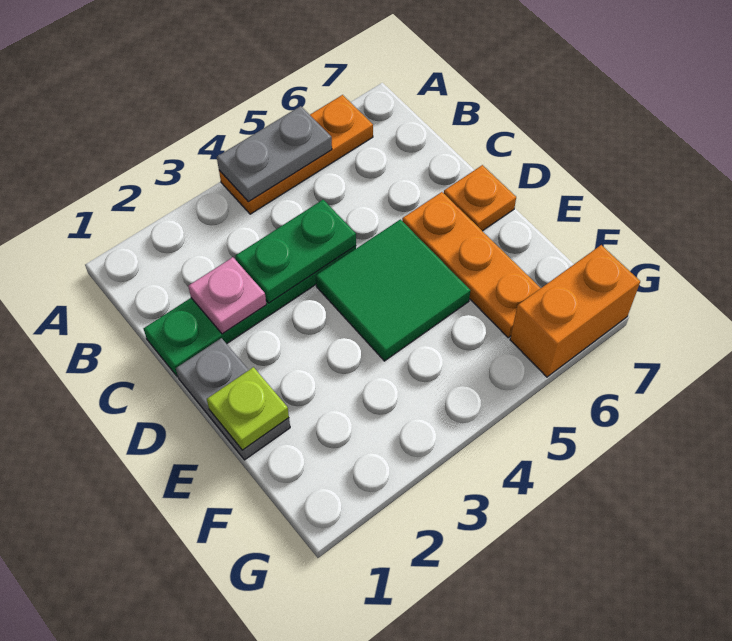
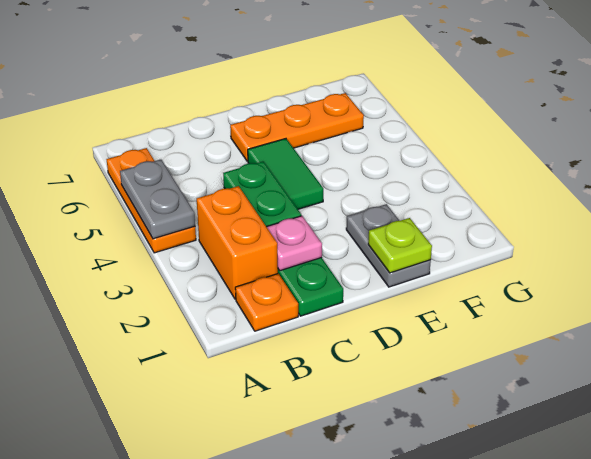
grey 1x2 plate [176,338,290,460] -> grey 1x2 plate turned to [346,204,431,287]
green 2x2 tile [316,219,470,361] -> green 1x2 tile [248,139,323,209]
orange 1x1 plate [444,165,516,231] -> orange 1x1 plate moved to [235,274,298,331]
orange 1x2 brick [510,245,640,377] -> orange 1x2 brick moved to [197,186,278,299]

